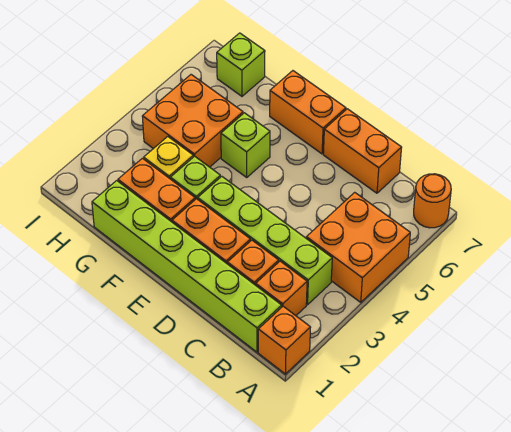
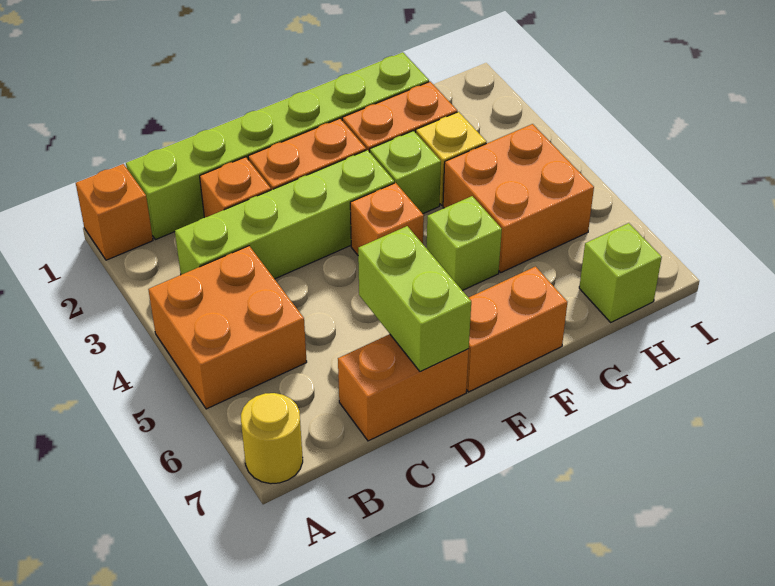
orange 1x1 round brick [414,174,451,228] -> yellow 1x1 round brick [241,393,303,484]
orange 1x1 brick [256,261,307,316] -> orange 1x1 brick moved to [350,183,424,255]
none -> lime 1x2 brick [358,226,471,372]

